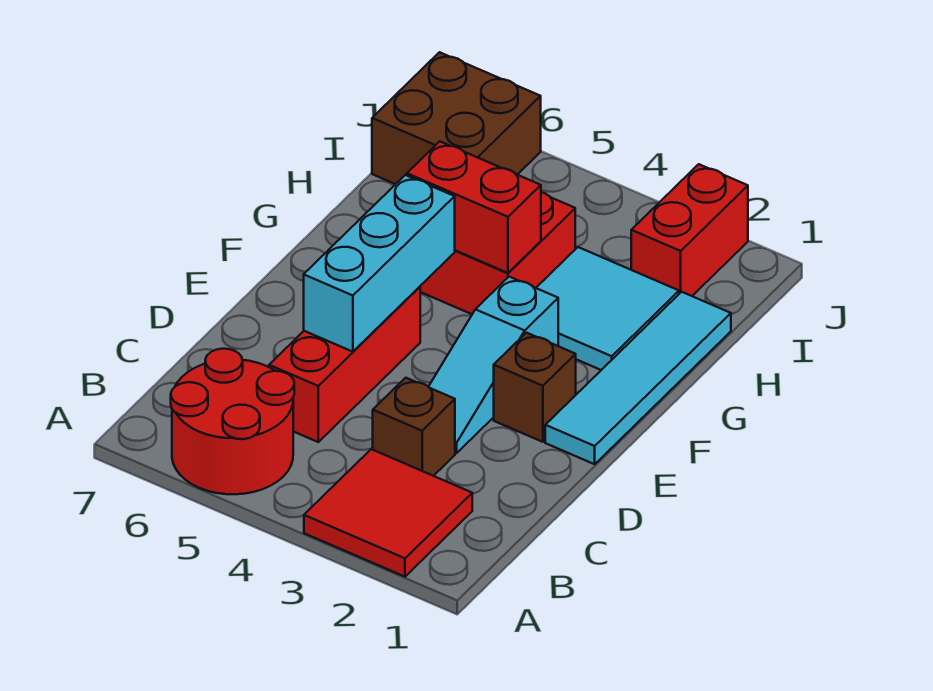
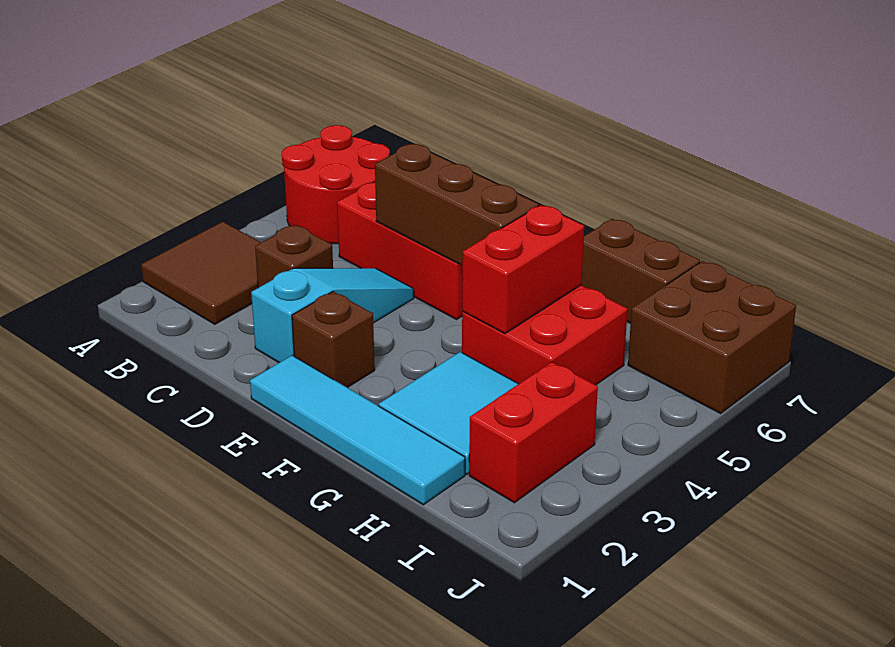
red 2x2 tile [304,449,472,577] -> brown 2x2 tile [141,222,261,324]
cyan 1x3 slope [429,277,558,453] -> cyan 1x3 slope turned to [251,268,414,363]
cyan 1x3 brick [304,175,455,352] -> brown 1x3 brick [375,144,539,265]
none -> brown 1x2 brick [582,219,700,323]
red 1x2 brick [631,164,748,296] -> red 1x2 brick turned to [469,362,598,503]

